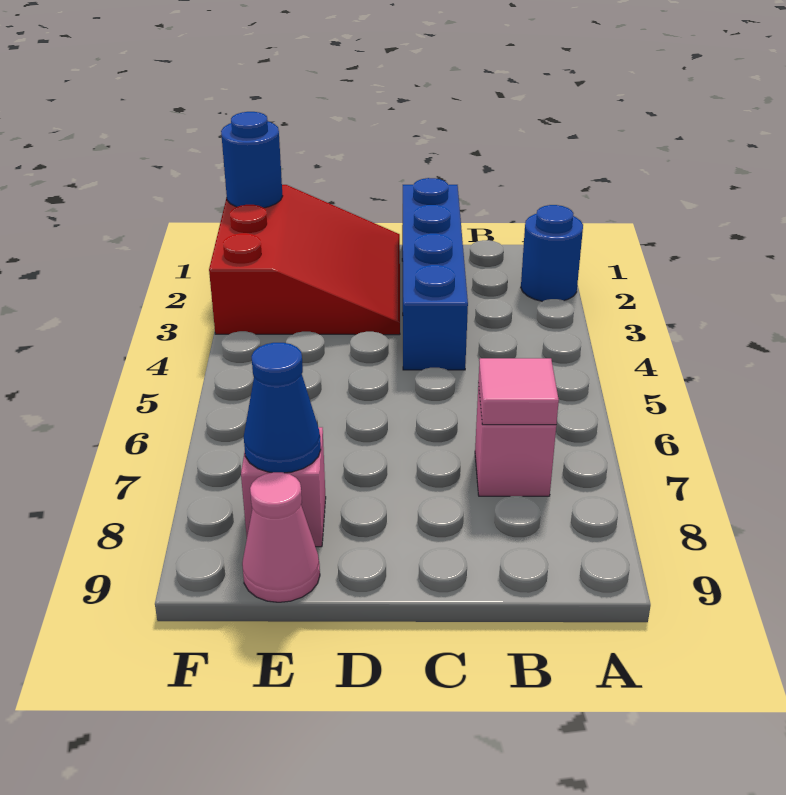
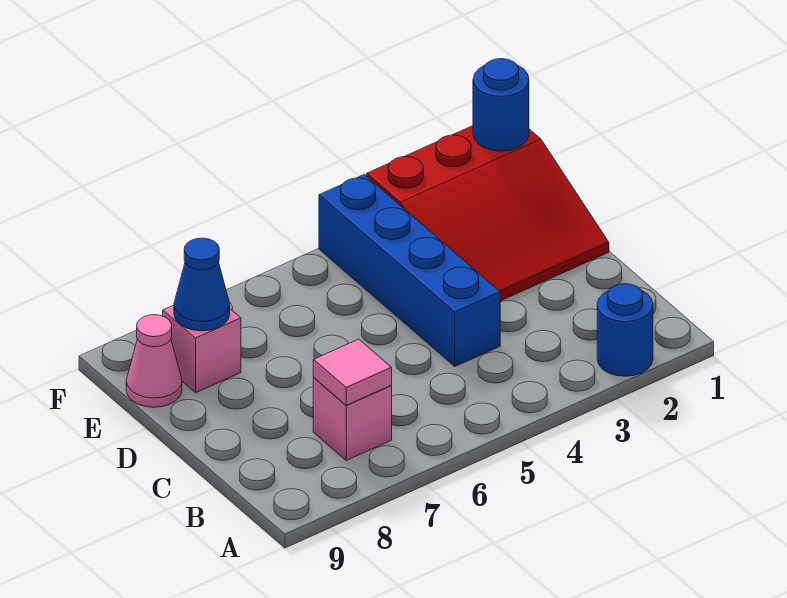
blue 1x4 brick [402,178,468,370] -> blue 1x4 brick turned to [319,174,500,366]

